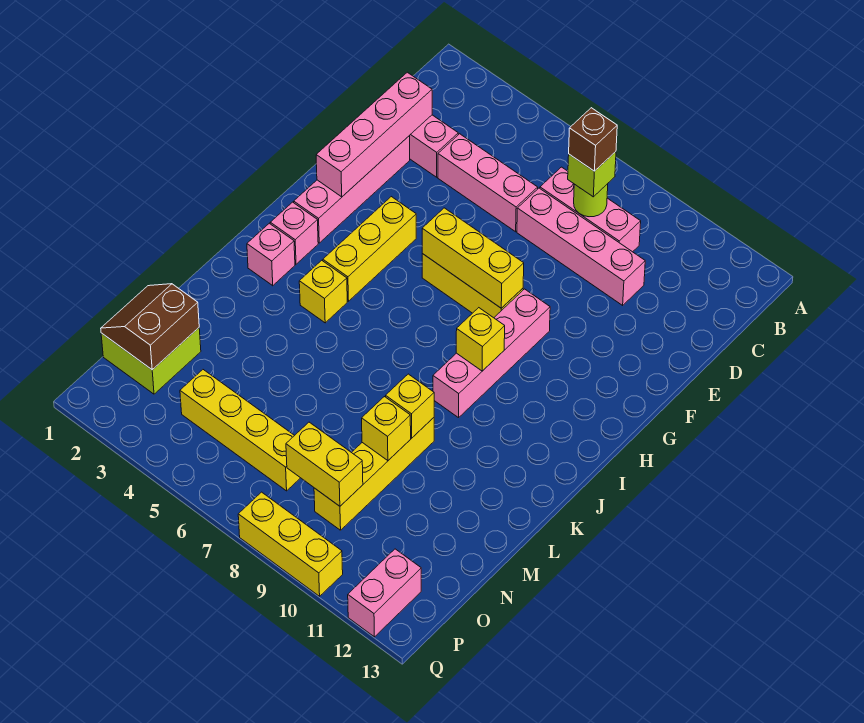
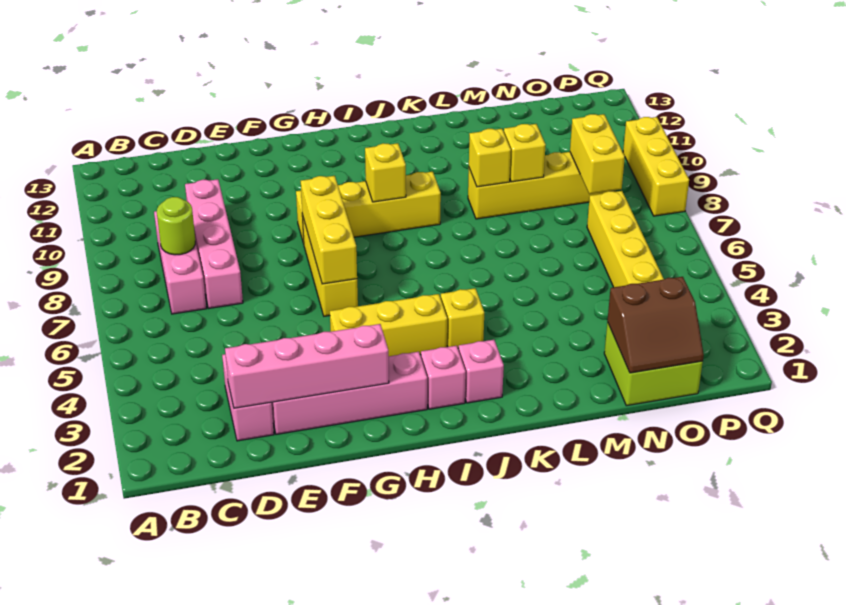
lime 1x1 brick [568,152,616,197] -> none
brown 1x1 brick [569,108,617,171] -> none
pink 1x3 brick [438,134,538,232] -> none
pink 1x4 brick [433,289,550,418] -> yellow 1x4 brick [296,172,441,244]
pink 1x2 brick [348,549,421,637] -> none

